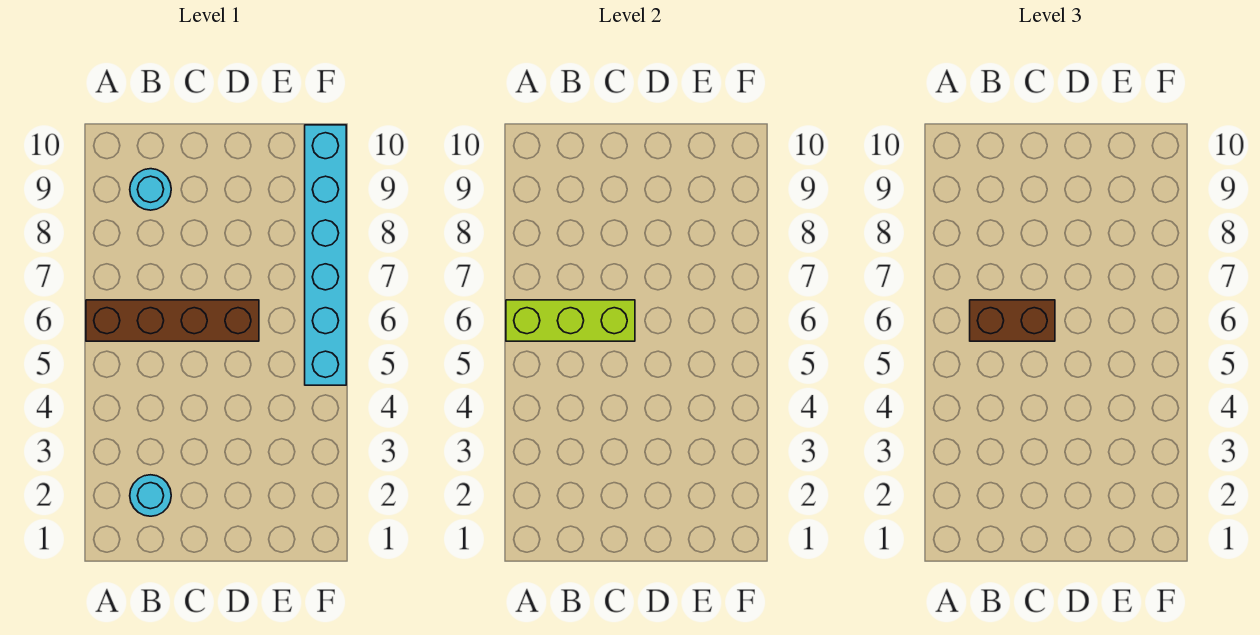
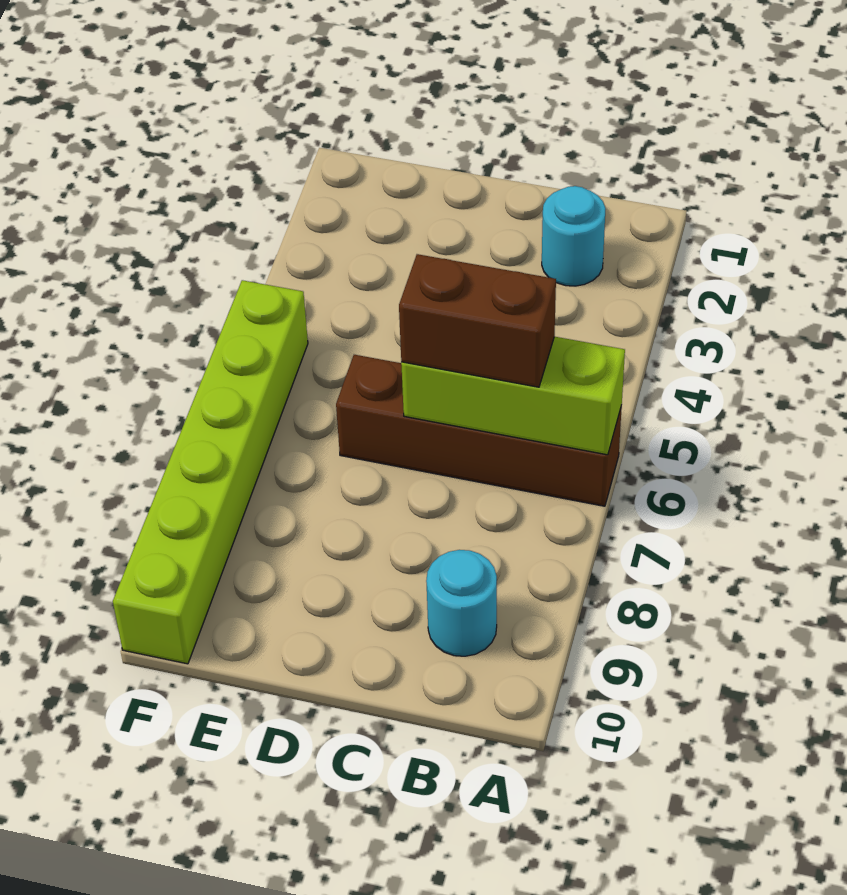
cyan 1x6 brick [305,125,346,385] -> lime 1x6 brick [113,280,308,664]

